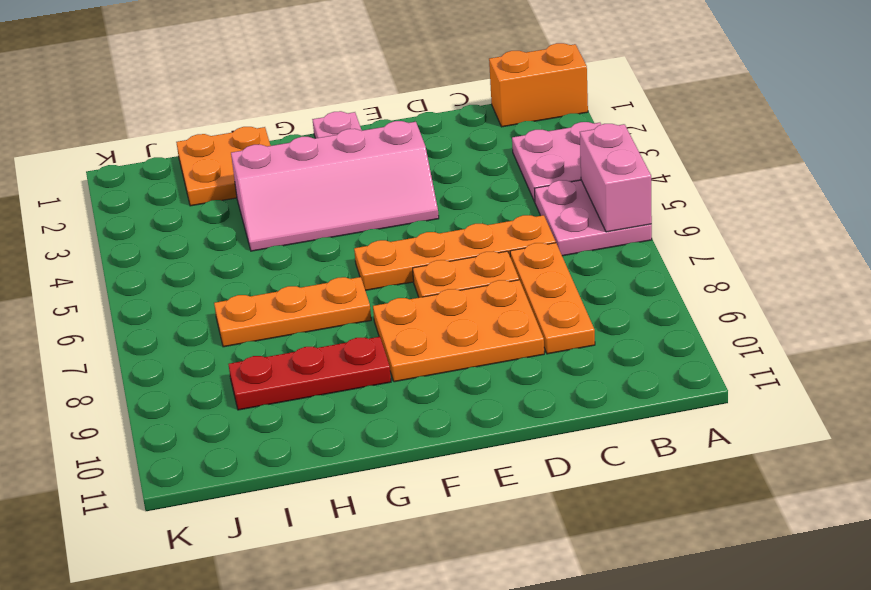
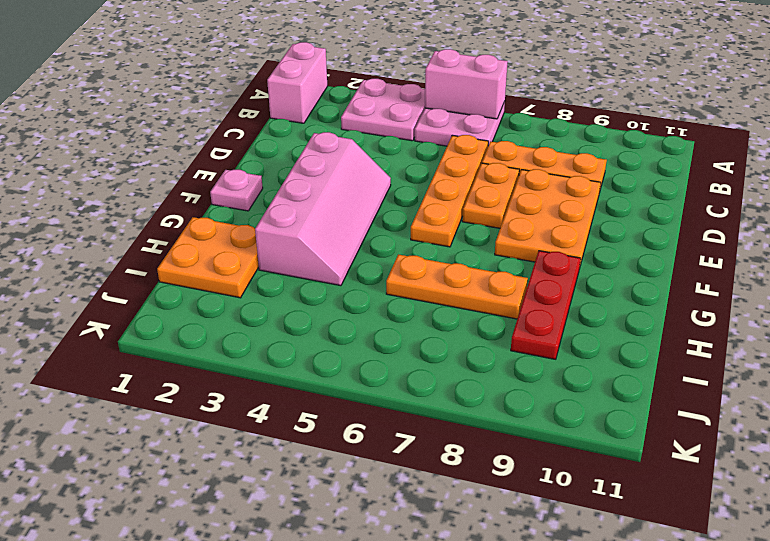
orange 1x2 brick [489,43,588,127] -> pink 1x2 brick [267,42,327,123]
orange 1x3 plate [214,277,371,347] -> orange 1x3 plate turned to [386,254,528,319]

